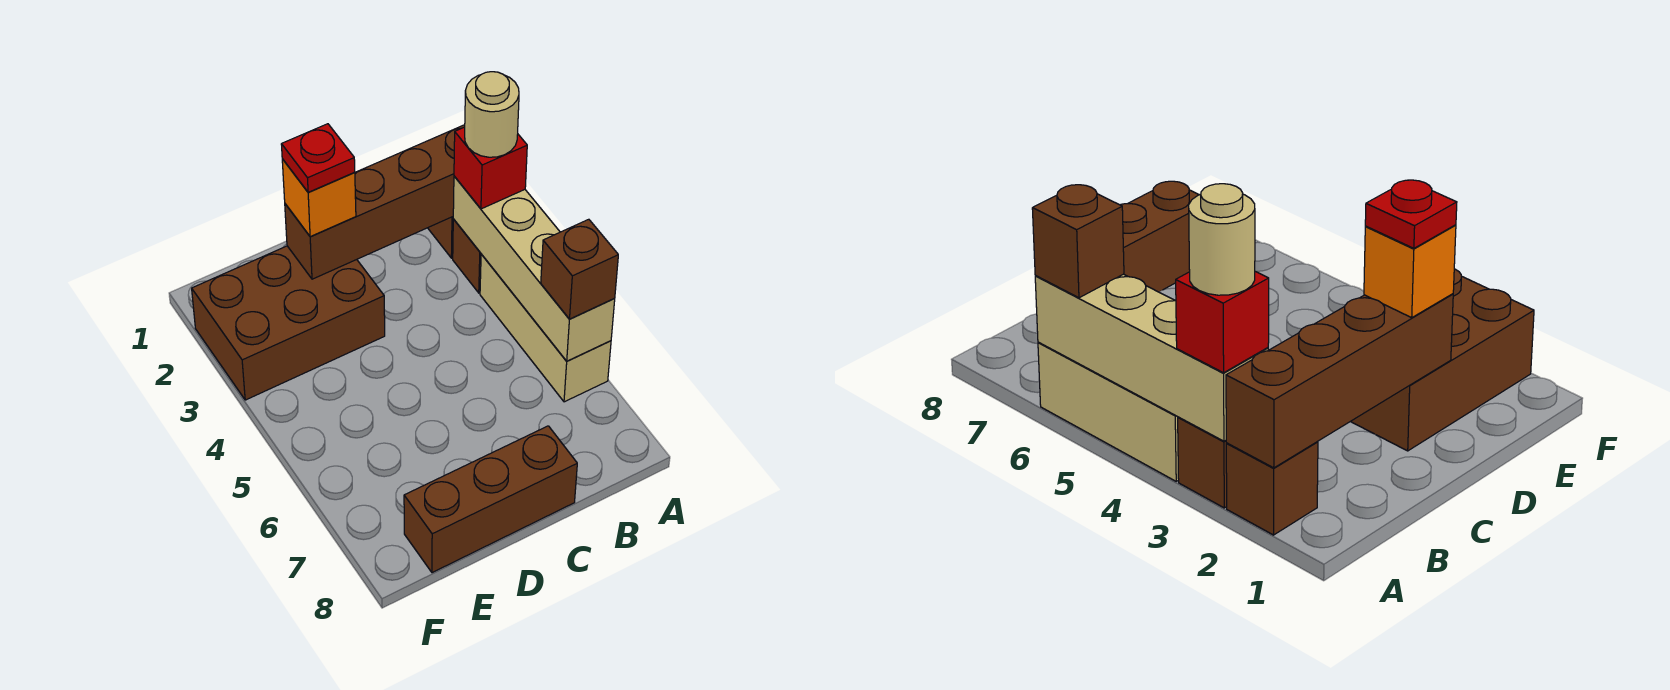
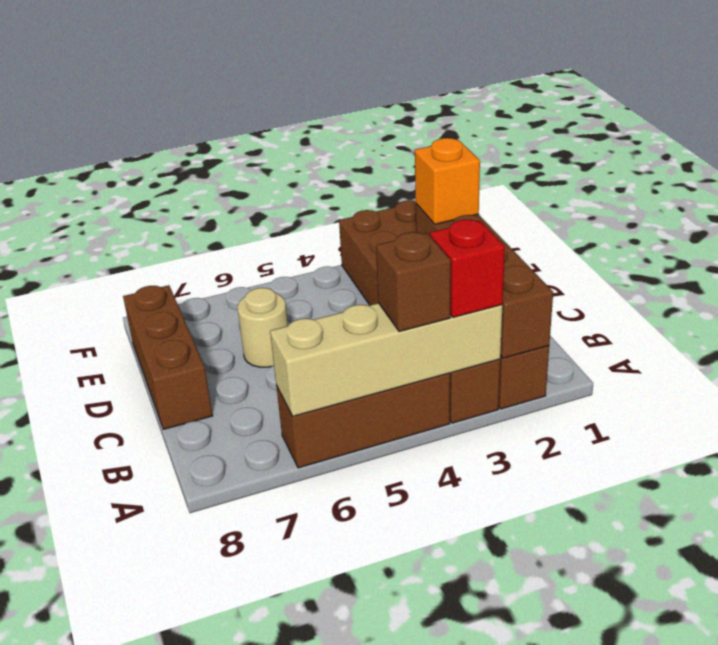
tan 1x1 round brick [465,72,519,157] -> tan 1x1 round brick moved to [237,288,288,367]
tan 1x3 brick [480,254,611,402] -> brown 1x3 brick [276,373,450,468]
brown 1x1 brick [541,219,618,319] -> brown 1x1 brick moved to [376,232,451,332]
red 1x1 plate [281,124,355,192] -> none

